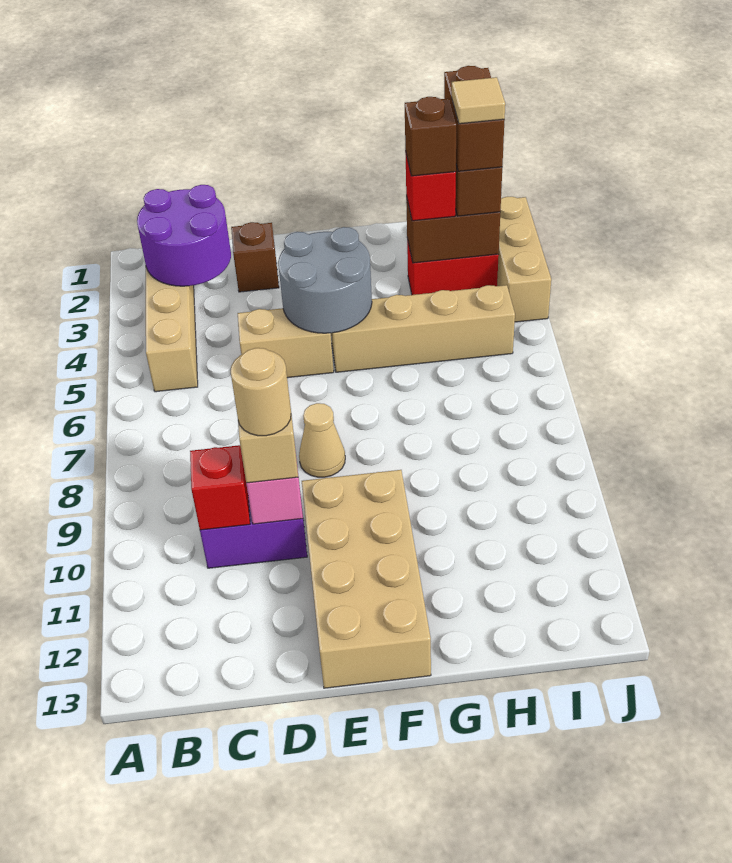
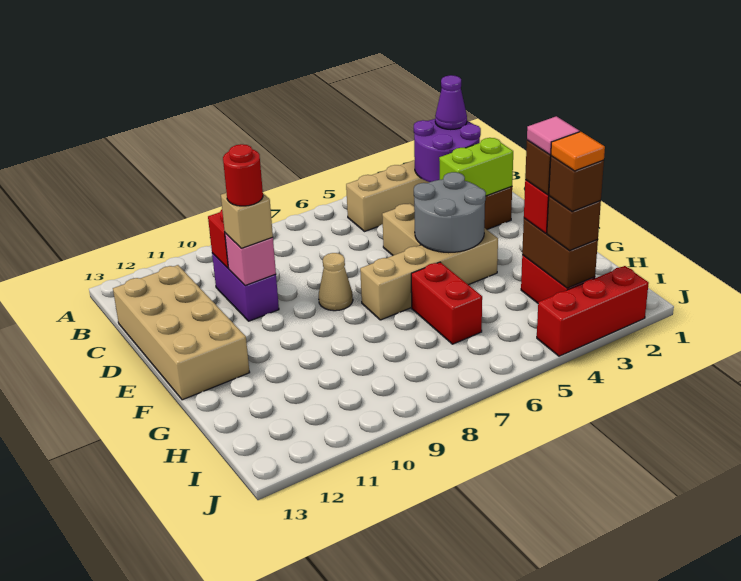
none -> purple 1x1 cone [435,75,467,129]
none -> lime 1x2 brick [439,138,513,196]
tan 1x1 round brick [231,348,291,436] -> red 1x1 round brick [223,144,263,206]
tan 2x4 brick [302,470,431,688] -> tan 2x4 brick turned to [113,265,250,400]
tan 1x4 brick [331,285,515,372] -> tan 1x4 brick turned to [360,228,498,320]
none -> red 1x2 brick [411,262,482,344]
none -> pink 1x1 tile [527,116,580,155]
brown 1x2 brick [444,66,505,171] -> brown 1x1 brick [549,156,604,212]
tan 1x1 tile [452,77,505,124] -> orange 1x1 tile [551,132,605,171]
tan 1x3 brick [497,197,551,322] -> red 1x3 brick [537,266,649,356]

